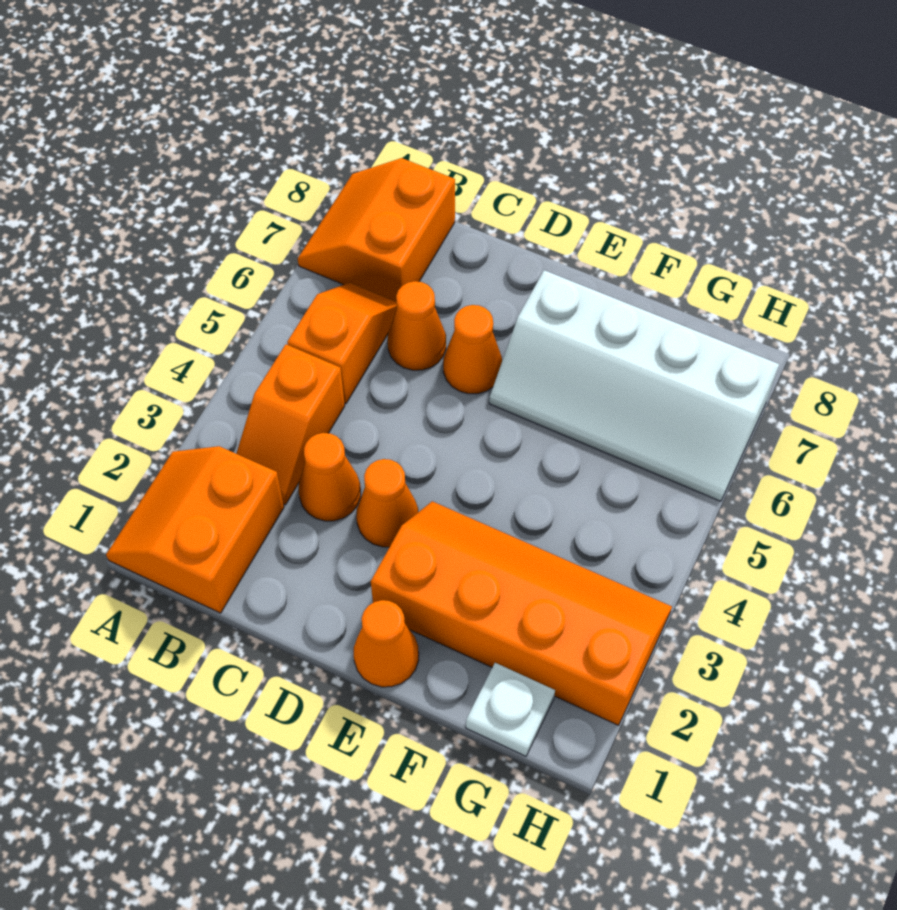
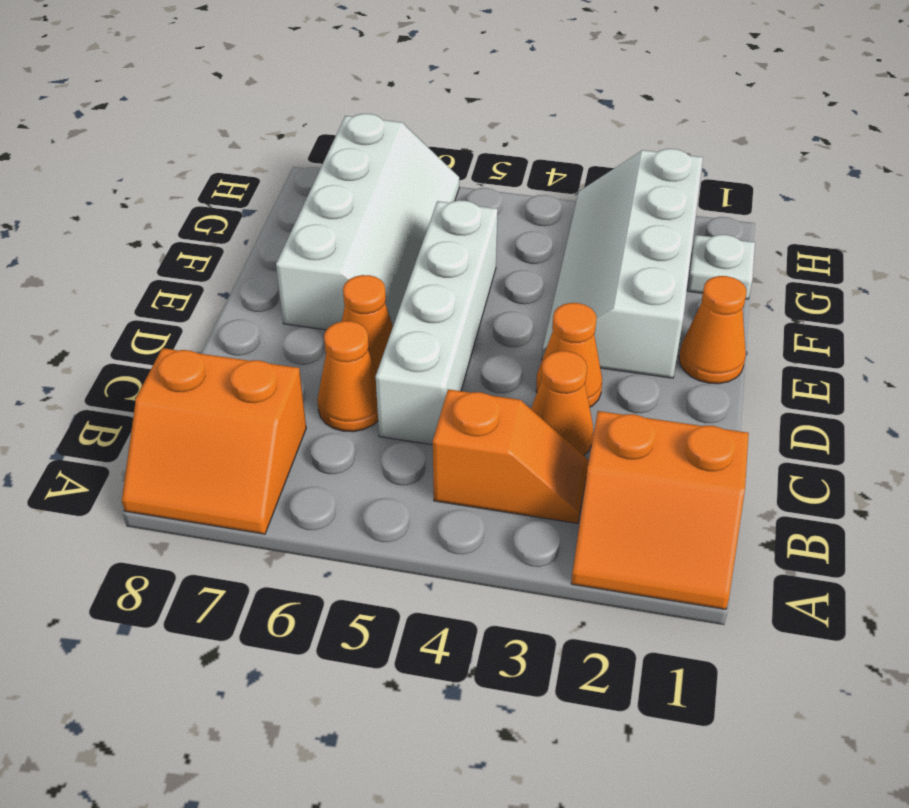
orange 1x2 slope [287,283,397,404] -> none
none -> white 1x4 brick [376,200,498,445]
orange 2x4 slope [371,501,672,725] -> white 2x4 slope [542,149,703,378]

